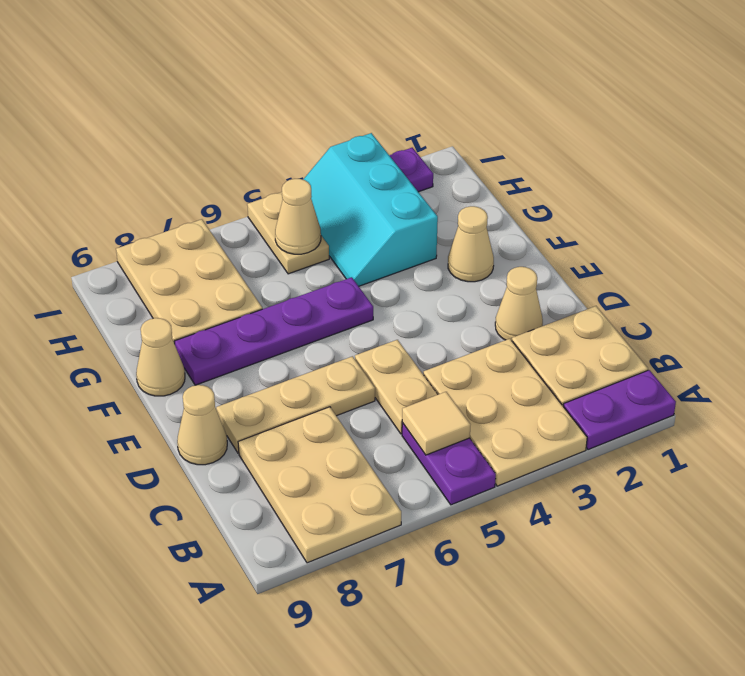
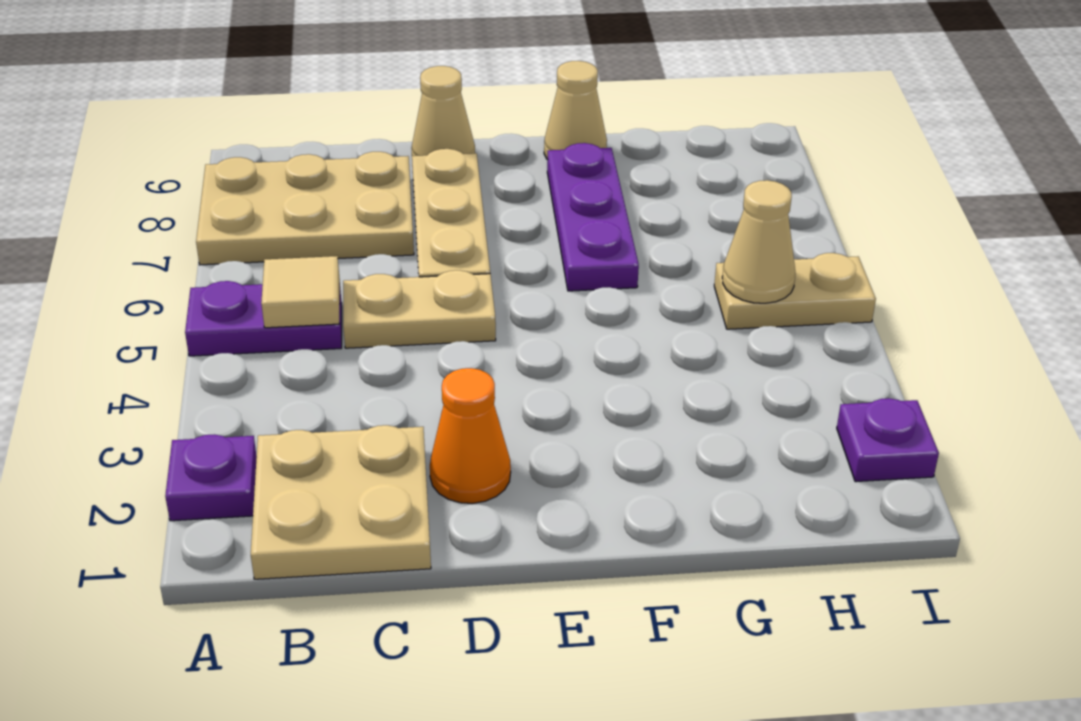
purple 1x2 plate [563,370,676,450] -> purple 1x1 plate [165,434,257,521]
tan 2x3 plate [423,339,587,486] -> none
tan 1x1 cone [495,267,543,340] -> orange 1x1 cone [430,368,511,503]
tan 1x1 cone [448,206,494,282] -> none
purple 1x4 plate [175,277,373,385] -> purple 1x3 plate [547,143,639,291]
cyan 2x3 slope [303,133,438,286] -> none
tan 2x3 plate [116,219,262,344] -> none

